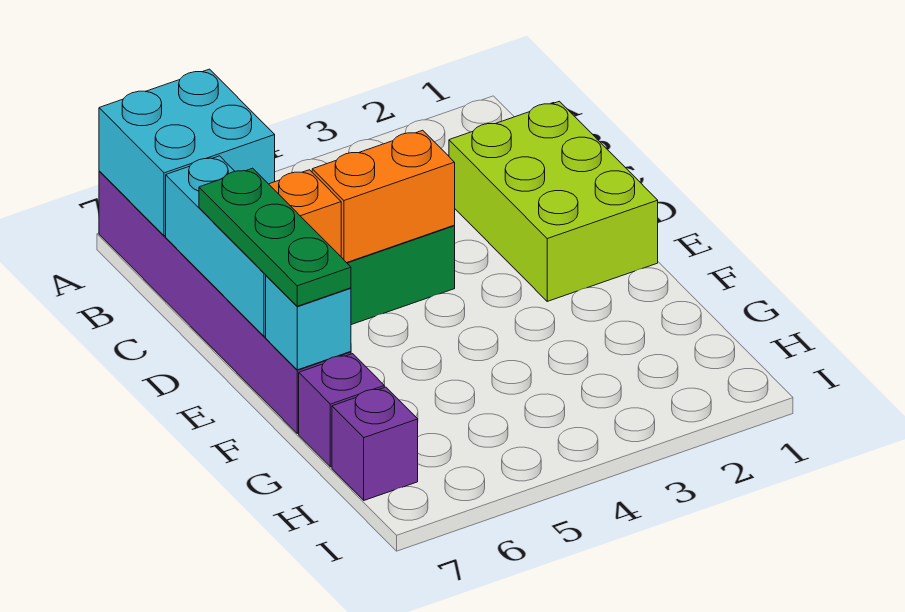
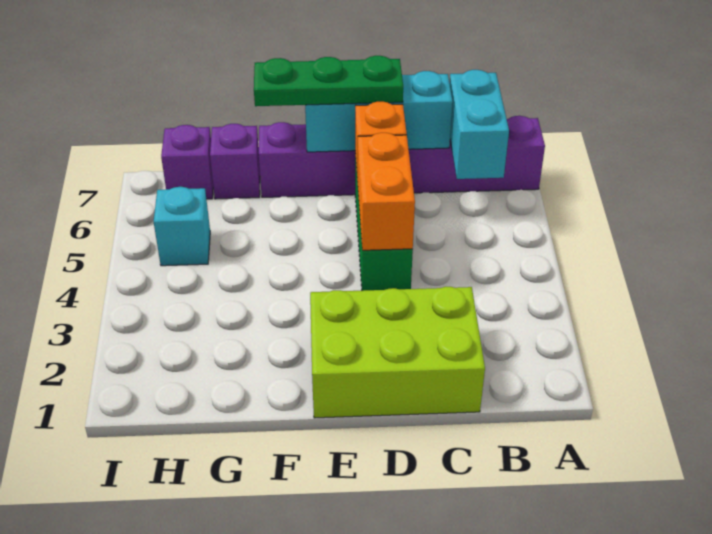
cyan 2x2 brick [99,69,275,236] -> cyan 1x2 brick [449,70,509,179]
cyan 1x1 brick [266,276,351,370] -> cyan 1x1 brick moved to [154,187,210,266]

